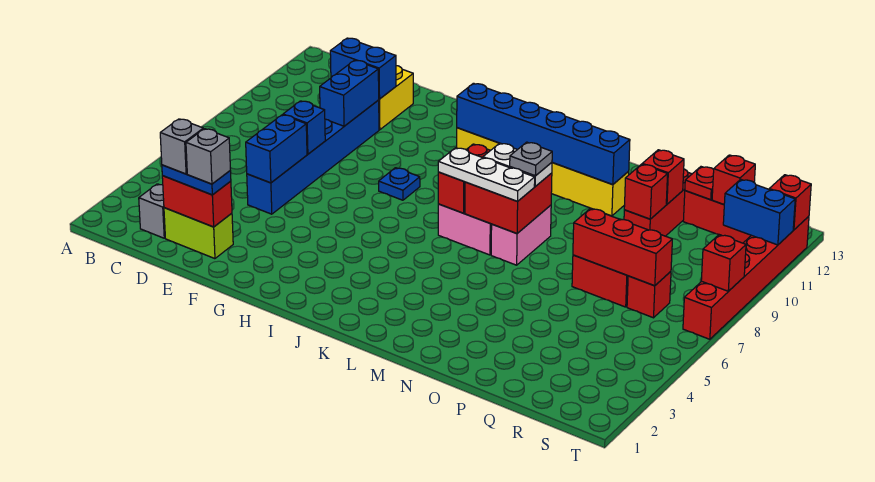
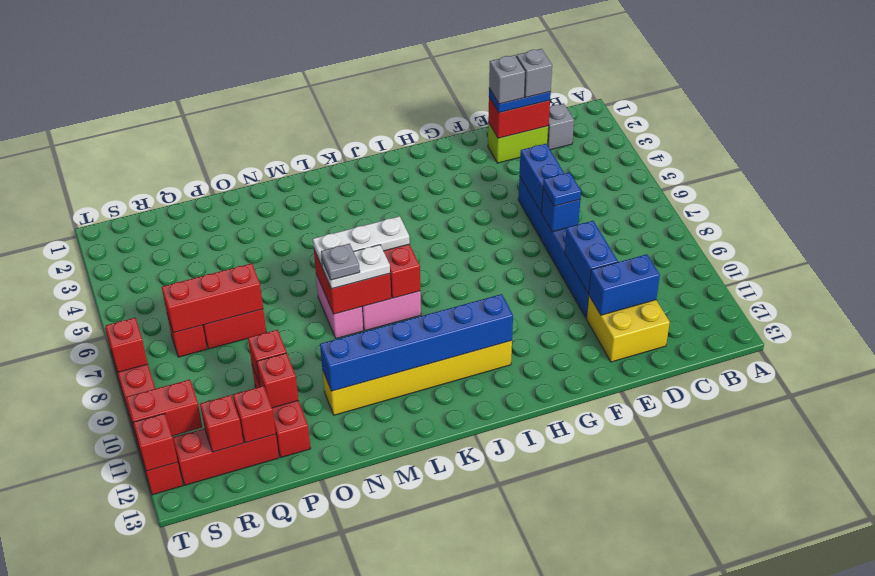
blue 1x1 plate [379,168,420,200] -> blue 1x1 plate moved to [543,172,581,206]
red 1x1 plate [685,167,714,200] -> red 1x1 brick [233,386,276,443]
blue 1x2 brick [723,179,795,245] -> red 1x2 brick [126,380,202,437]

